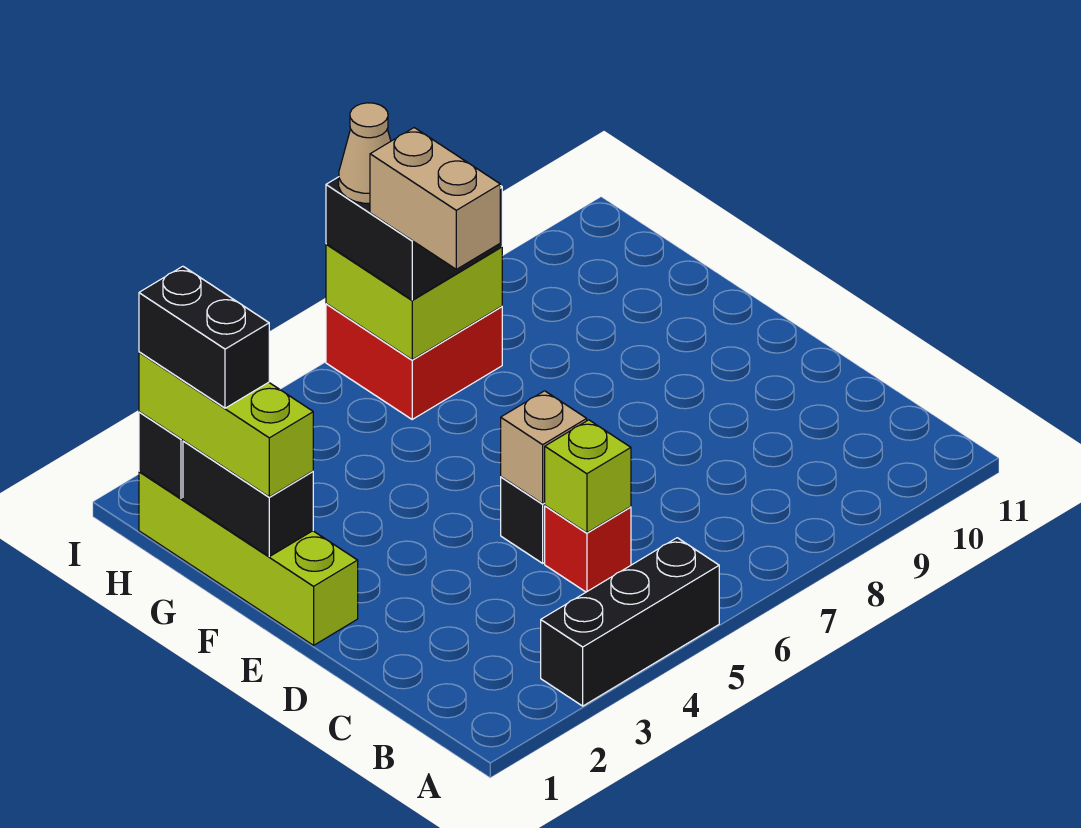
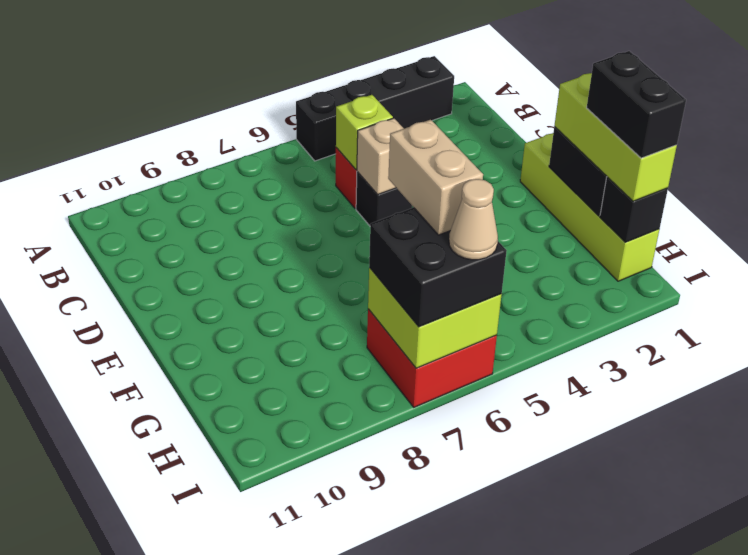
black 1x3 brick [541,538,719,706] -> black 1x4 brick [296,56,454,161]

